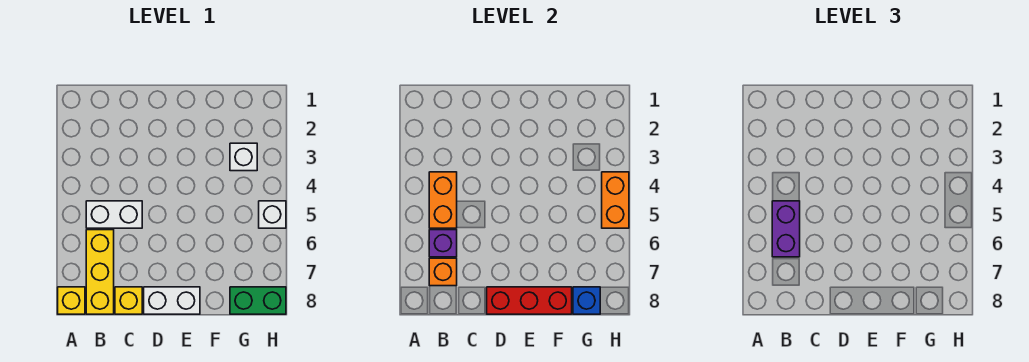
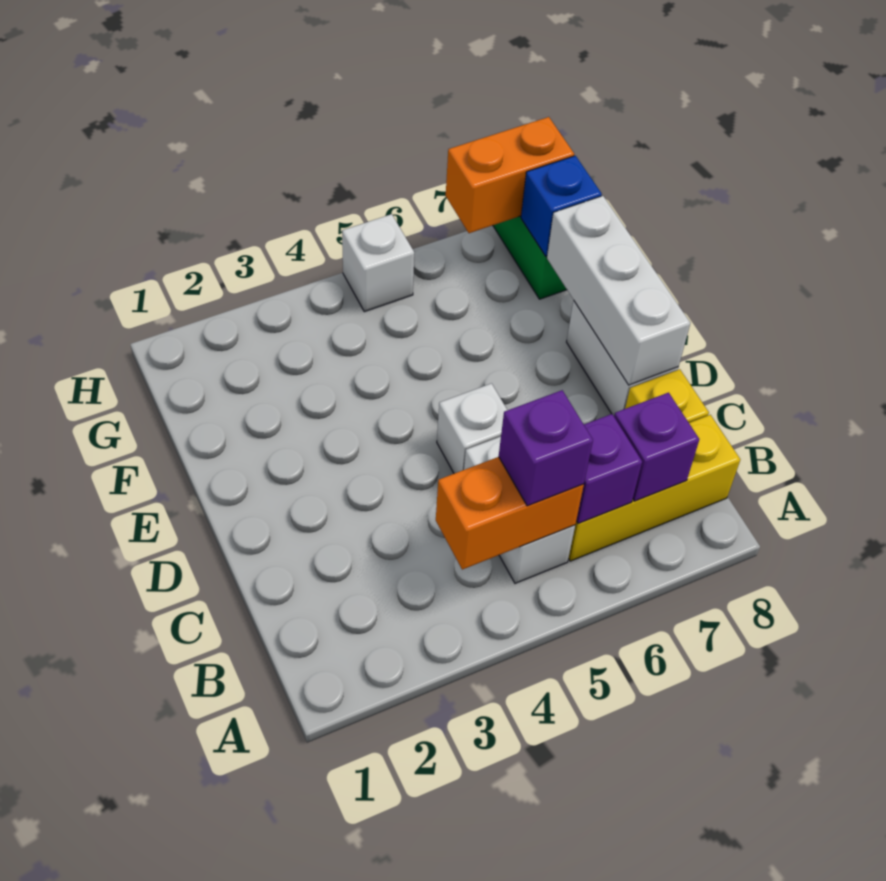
yellow 1x1 brick [58,287,85,314] -> none
purple 1x2 brick [772,201,800,257] -> purple 1x1 brick [499,390,593,506]
orange 1x1 brick [429,258,457,286] -> purple 1x1 brick [614,393,699,501]
red 1x3 brick [487,287,572,314] -> white 1x3 brick [547,196,690,385]
white 1x1 brick [230,143,257,171] -> white 1x1 brick moved to [437,383,507,474]
orange 1x2 brick [602,172,629,228] -> orange 1x2 brick moved to [446,117,574,233]

